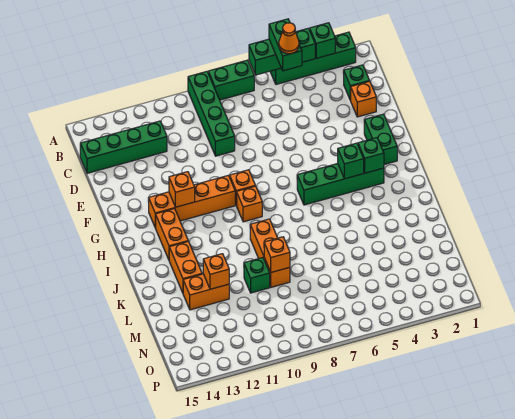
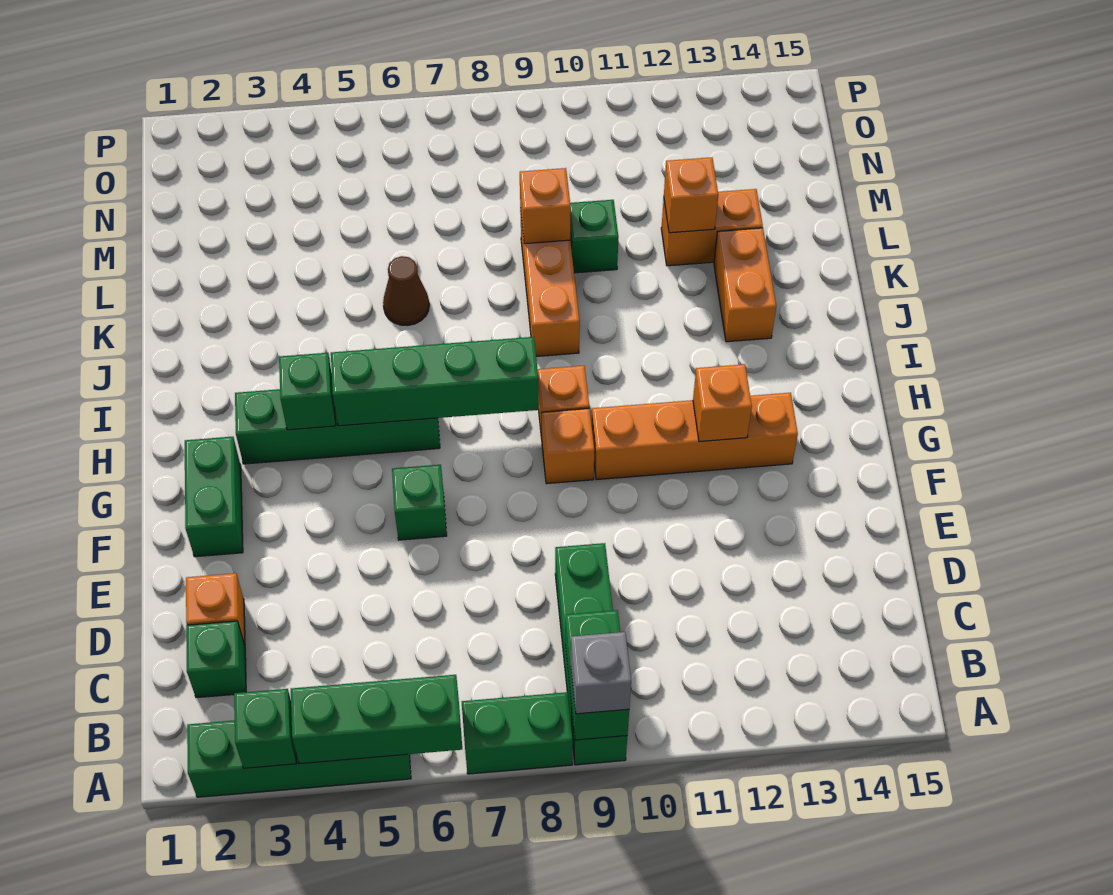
green 1x2 brick [269,19,302,71] -> green 1x2 brick moved to [565,610,629,740]
none -> grey 1x1 brick [571,632,631,714]
orange 1x1 cone [279,23,299,54] -> none
green 1x4 brick [80,121,167,173] -> green 1x4 brick moved to [331,337,539,426]
green 1x1 brick [358,138,384,173] -> green 1x1 brick moved to [392,465,447,540]
orange 1x2 brick [156,209,188,260] -> none
none -> brown 1x1 cone [383,256,429,326]

